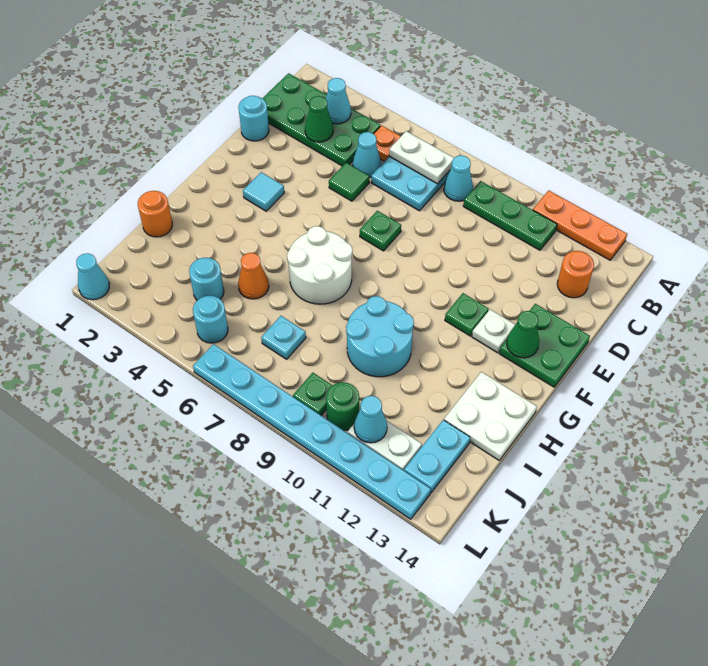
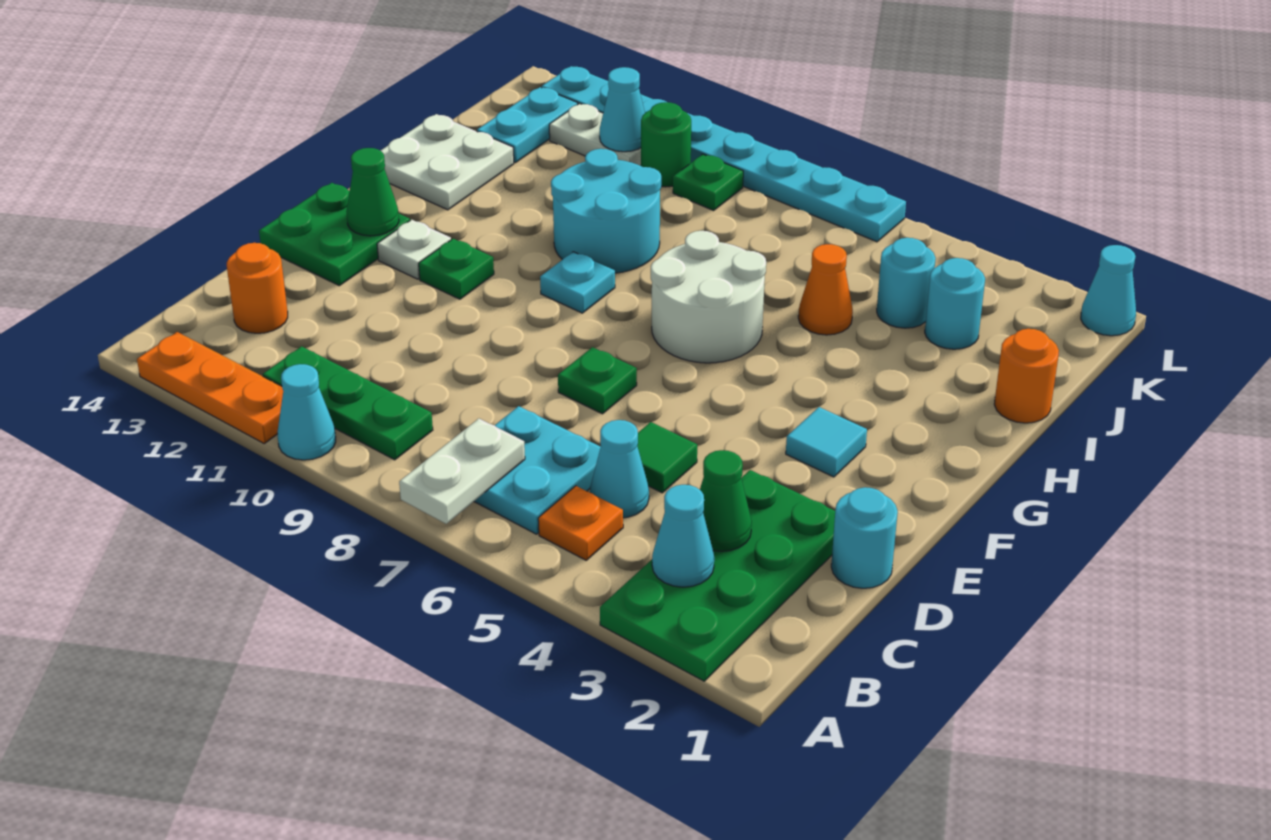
green 2x4 plate [262,73,380,166] -> green 2x4 plate turned to [600,470,835,681]
white 1x2 plate [389,131,454,184] -> white 1x2 plate turned to [399,419,525,524]
cyan 1x1 cone [444,155,473,201] -> cyan 1x1 cone moved to [278,364,336,460]
cyan 1x1 plate [261,316,306,359] -> cyan 1x1 plate moved to [540,252,615,313]
cyan 1x1 round brick [193,296,228,343] -> cyan 1x1 round brick moved to [925,258,985,349]

